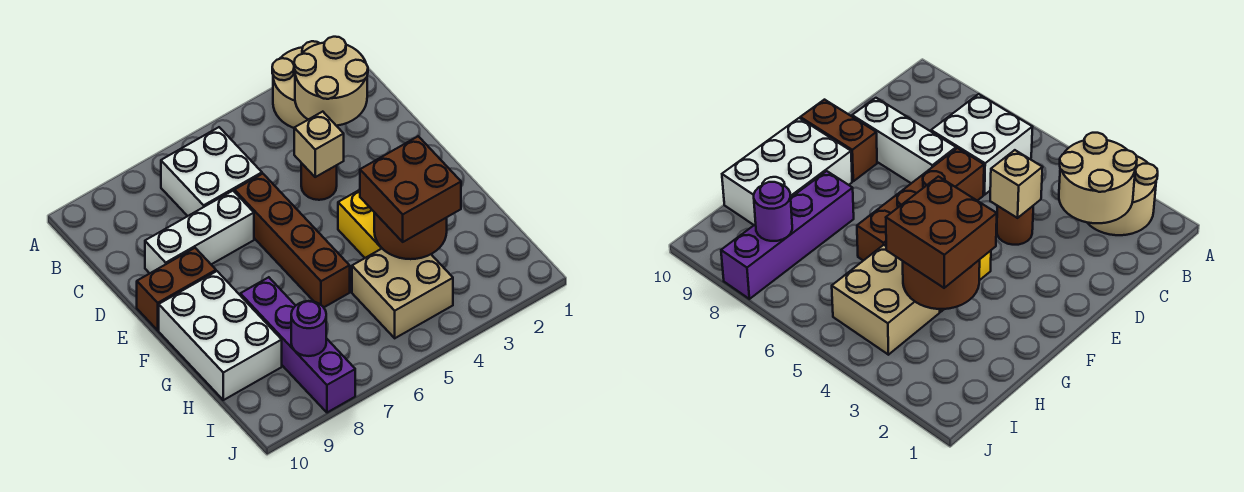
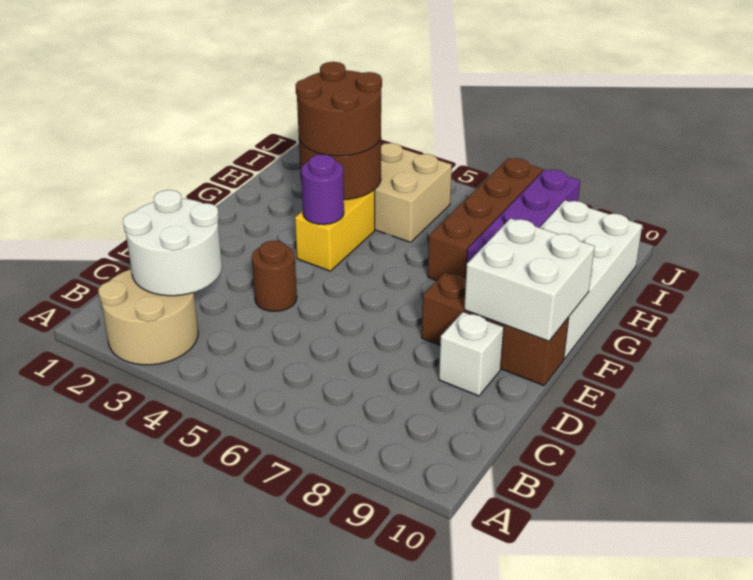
tan 2x2 round brick [294,37,368,126] -> white 2x2 round brick [123,190,222,296]
white 2x2 brick [161,127,262,216] -> white 2x2 brick moved to [464,218,595,341]
tan 1x1 brick [294,112,344,177] -> none
brown 1x4 brick [235,174,350,307] -> brown 1x4 brick moved to [428,158,543,280]
white 1x3 brick [145,191,254,273] -> white 1x1 brick [439,312,504,396]
brown 1x2 brick [137,248,216,330] -> brown 1x3 brick [422,273,569,386]
white 2x3 brick [159,271,282,400] -> white 2x4 brick [540,200,642,359]
brown 2x2 brick [360,136,461,242] -> brown 2x2 round brick [295,62,382,156]
purple 1x1 round brick [291,301,326,356] -> purple 1x1 round brick moved to [301,154,344,225]

